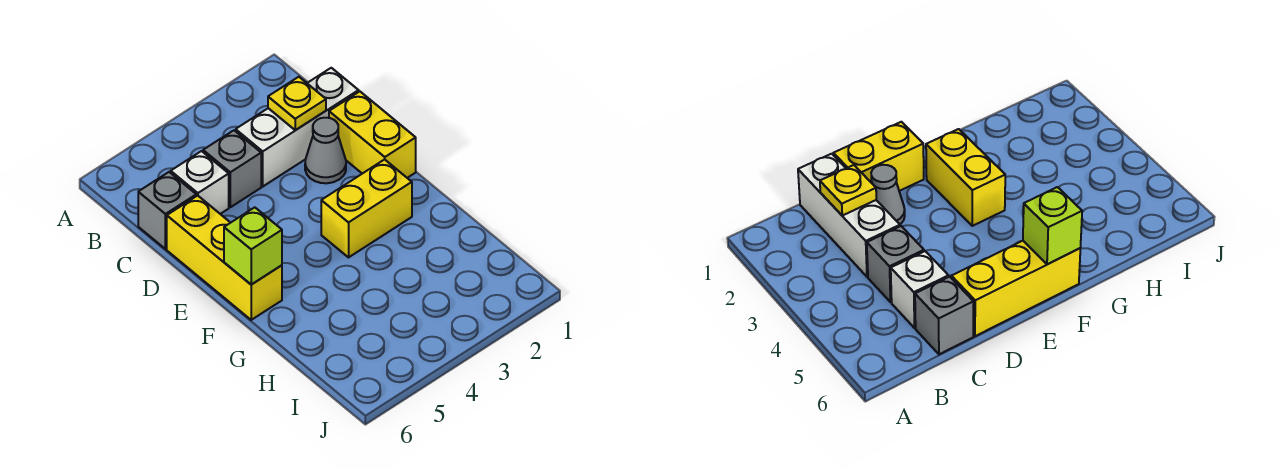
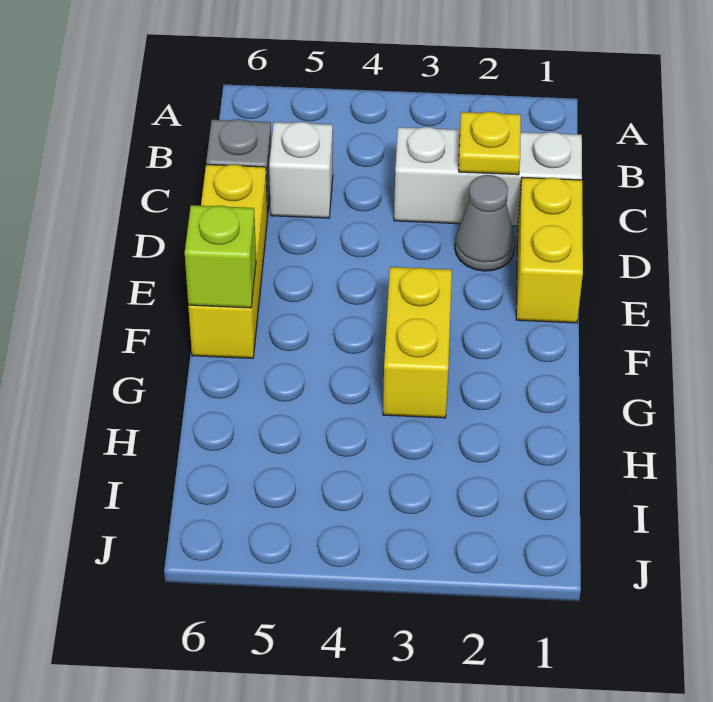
grey 1x1 brick [203,130,261,207] -> none
yellow 1x2 brick [321,159,412,257] -> yellow 1x2 brick turned to [383,267,452,418]

